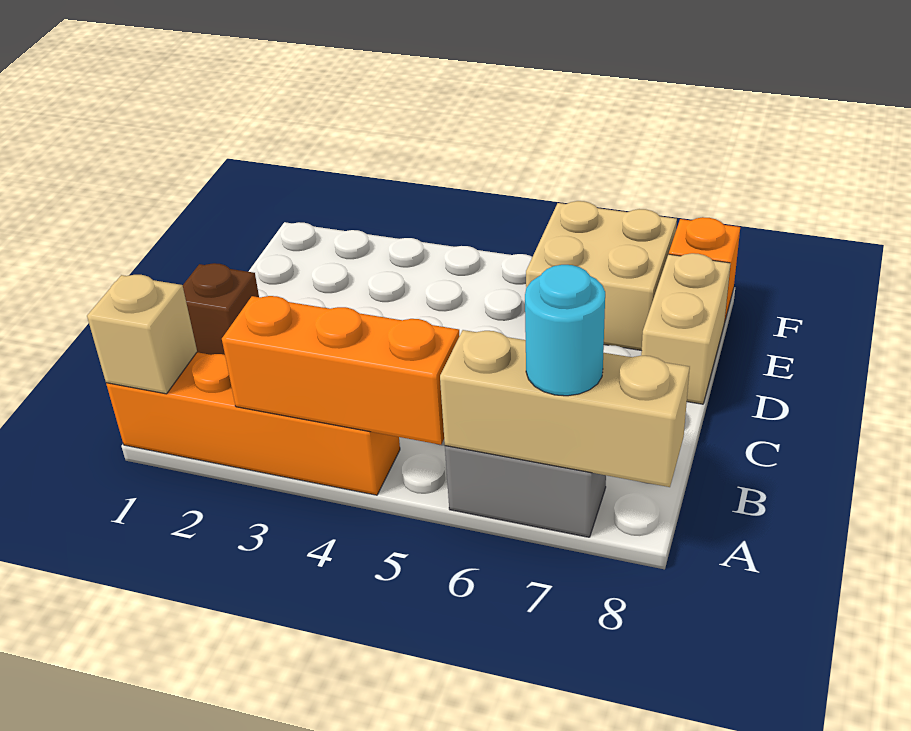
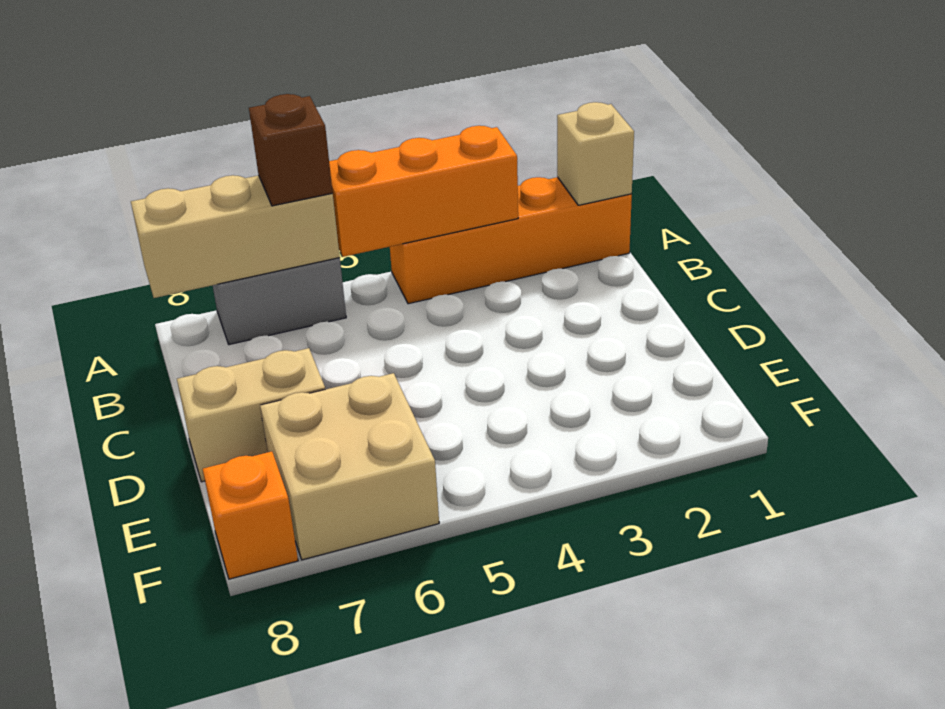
cyan 1x1 round brick [525,265,605,396] -> none
brown 1x1 brick [183,263,259,355] -> brown 1x1 brick moved to [249,94,333,206]
tan 1x2 brick [641,253,731,404] -> tan 1x2 brick turned to [177,348,325,482]

